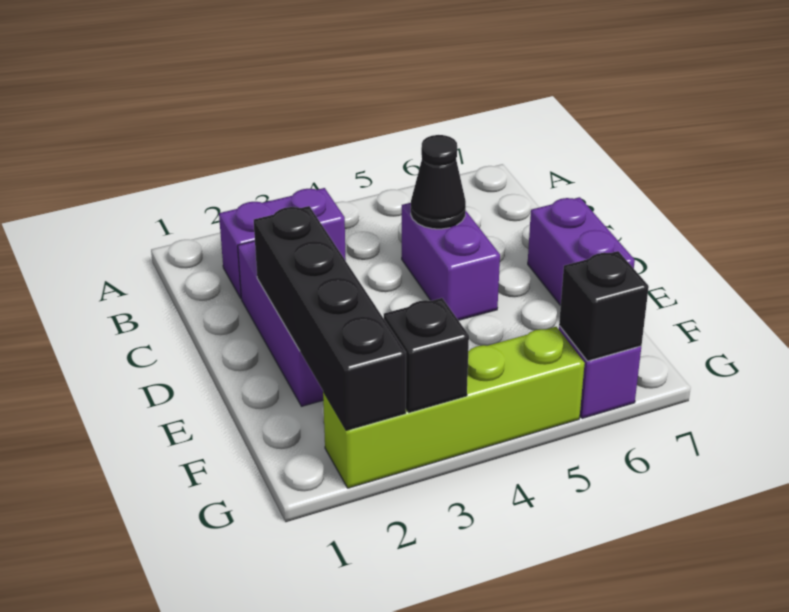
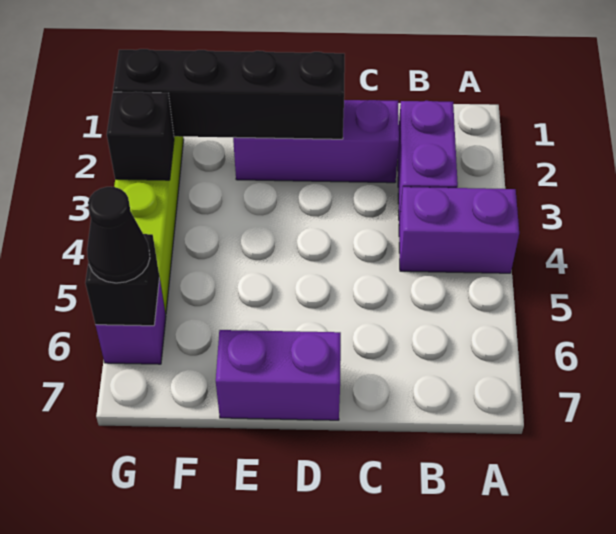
purple 1x2 brick [402,203,500,320] -> purple 1x2 brick moved to [399,187,519,273]
black 1x1 cone [411,135,466,229] -> black 1x1 cone moved to [87,187,150,283]

